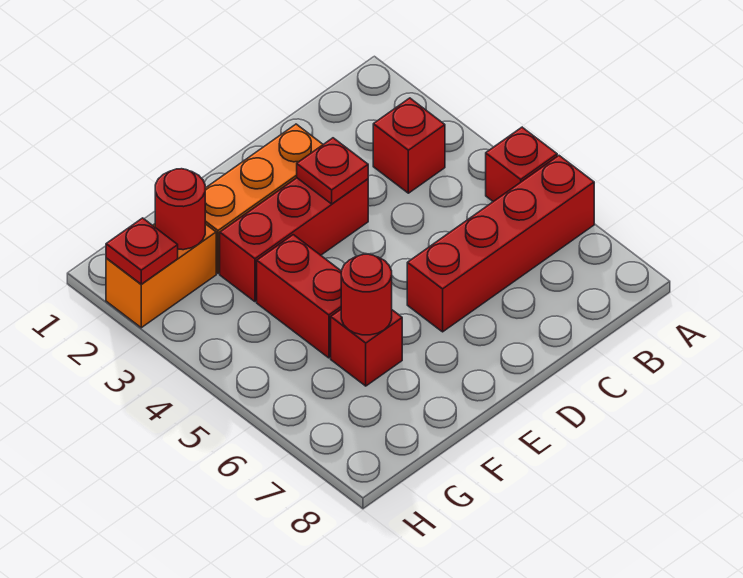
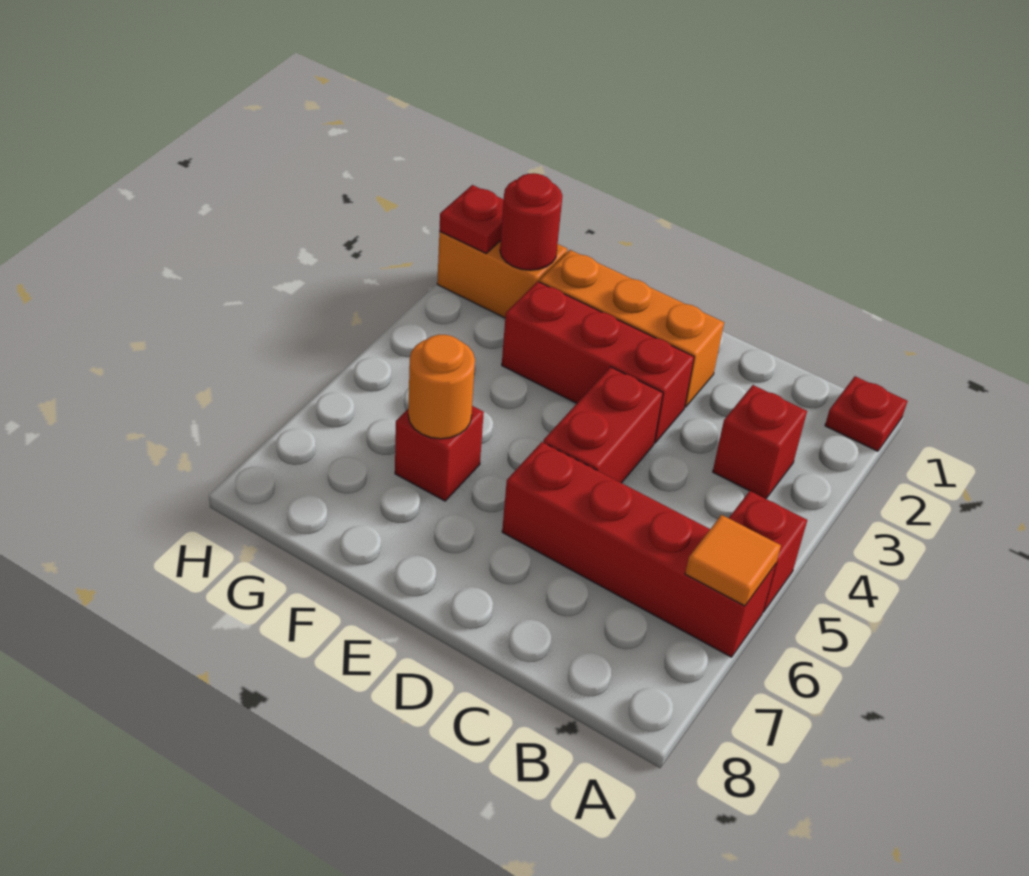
none -> orange 1x1 tile [685,515,781,606]
red 1x1 plate [297,138,368,204] -> red 1x1 plate moved to [825,376,907,451]
red 1x2 brick [257,235,341,358] -> red 1x2 brick moved to [543,367,663,483]
red 1x1 round brick [341,254,392,335] -> orange 1x1 round brick [408,335,475,439]

